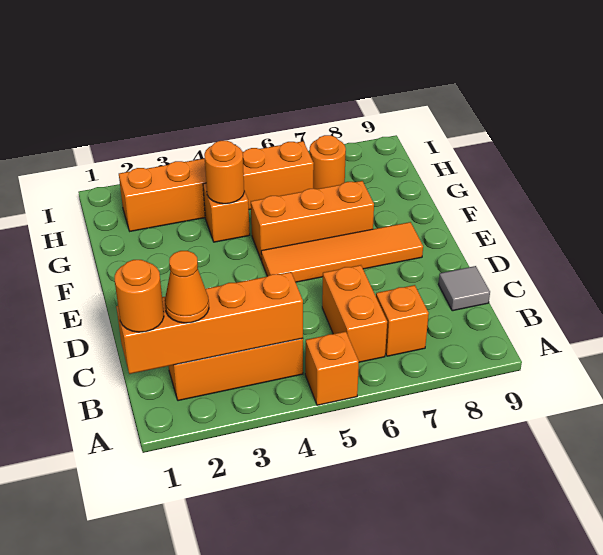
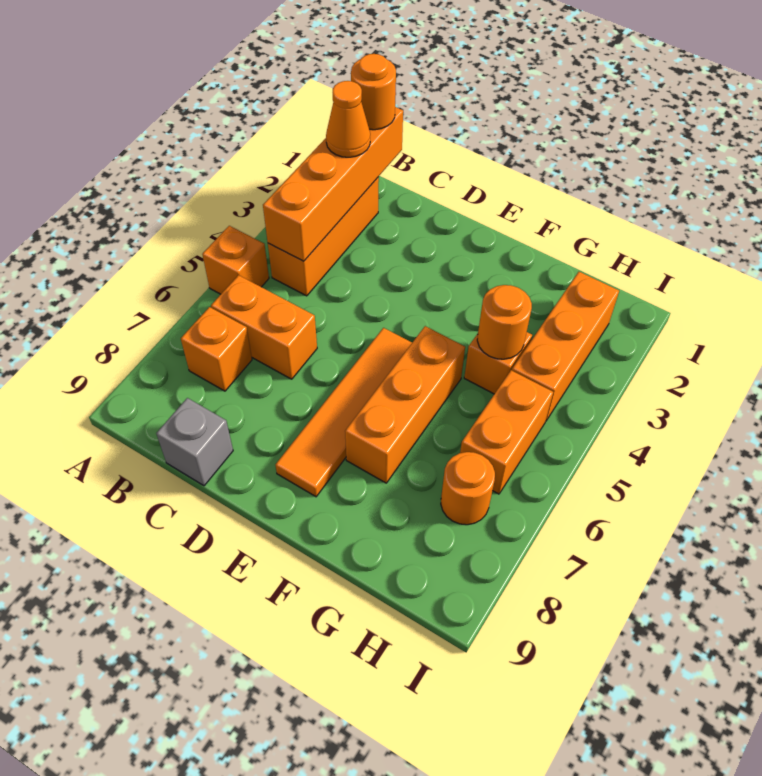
grey 1x1 tile [438,266,490,311] -> grey 1x1 brick [156,398,233,486]

